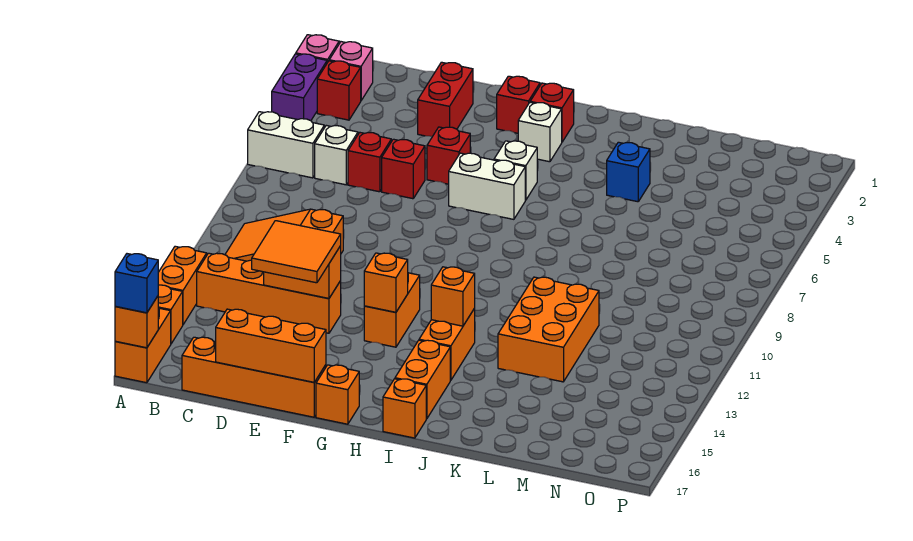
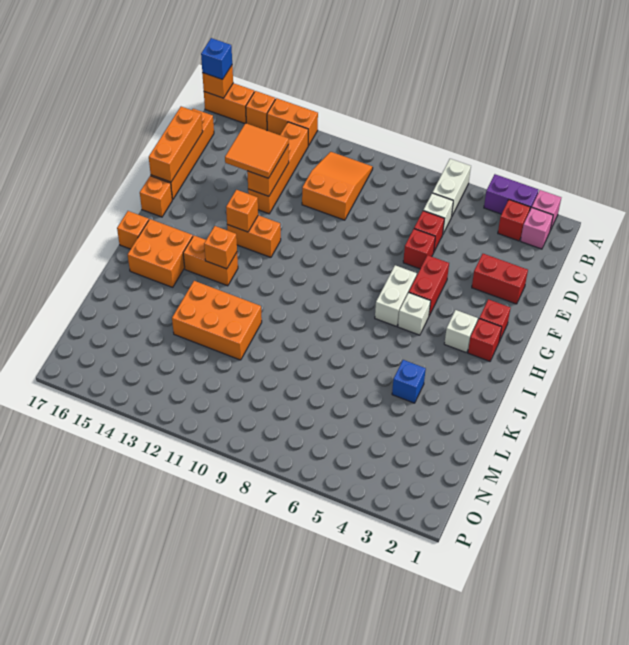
red 1x1 brick [427,127,470,184] -> red 1x2 brick [409,255,449,315]
orange 1x2 brick [395,340,450,419] -> orange 2x2 brick [128,219,193,287]

